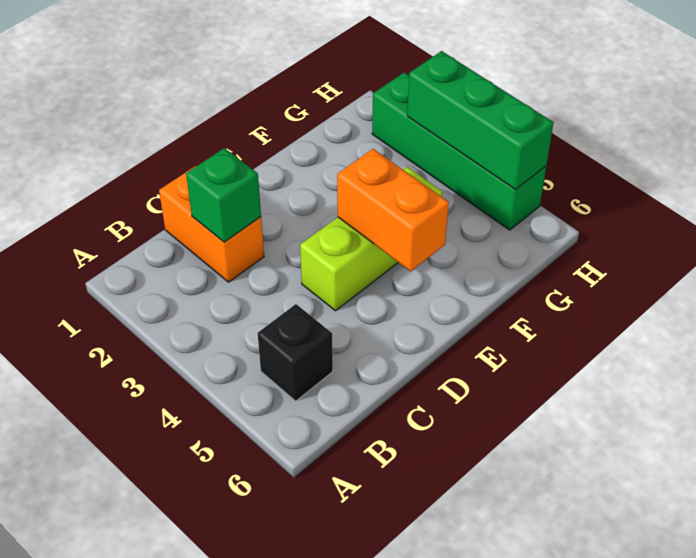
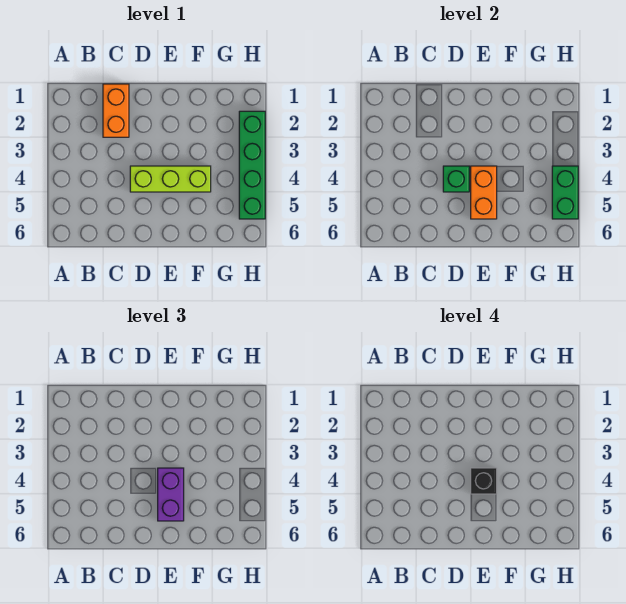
black 1x1 brick [258,304,333,401] -> black 1x1 brick moved to [471,468,497,494]
green 1x1 brick [186,148,261,242] -> green 1x1 brick moved to [443,166,469,192]
none -> purple 1x2 brick [158,468,184,521]
green 1x3 brick [407,51,553,190] -> green 1x2 brick [552,166,578,219]

